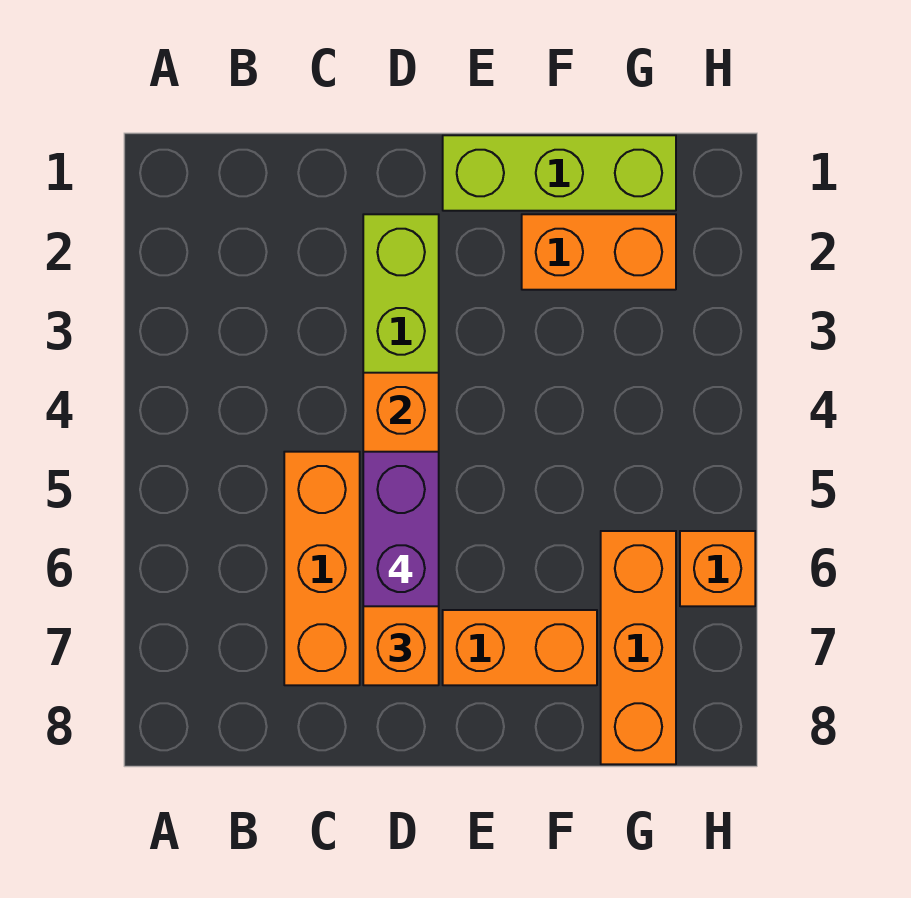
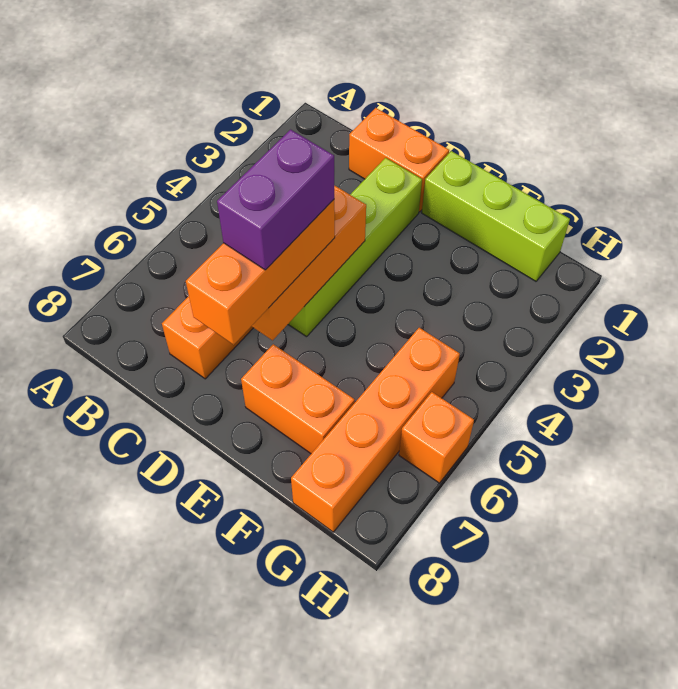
orange 1x2 brick [522,214,676,290] -> orange 1x2 brick moved to [349,108,449,212]
orange 1x3 brick [601,531,676,764] -> orange 1x4 brick [291,328,460,532]

